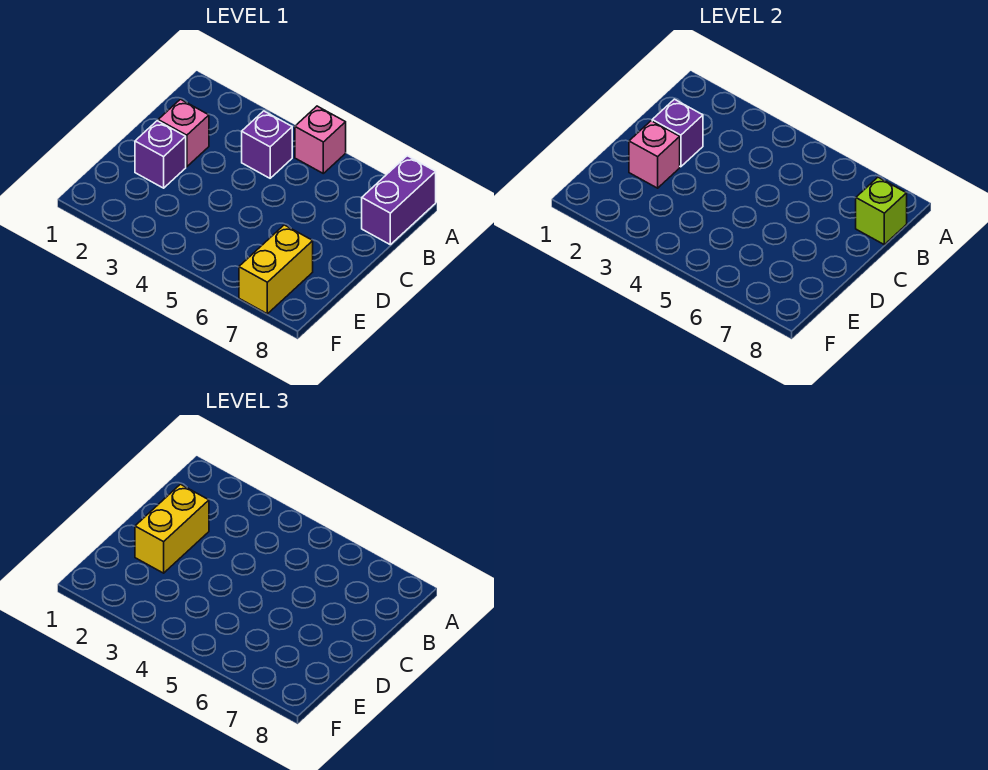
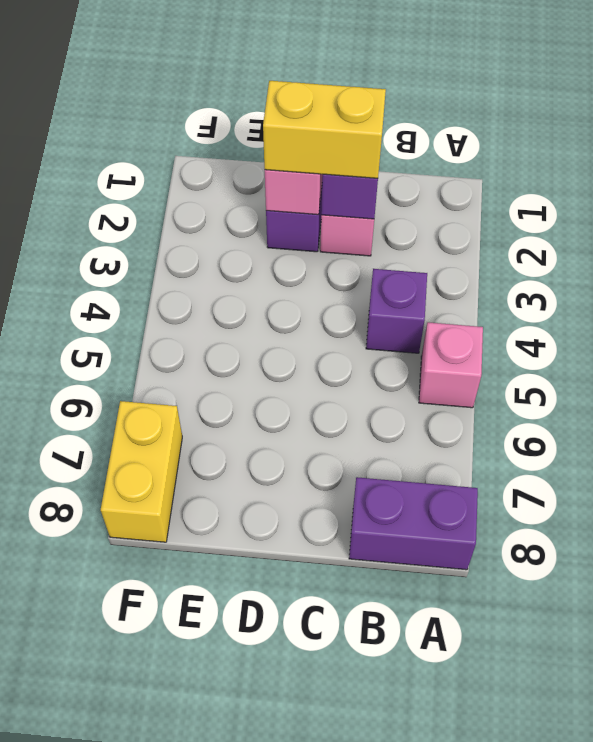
lime 1x1 brick [856,177,907,245] -> none
yellow 1x2 brick [239,225,313,314] -> yellow 1x2 brick turned to [101,401,182,542]

